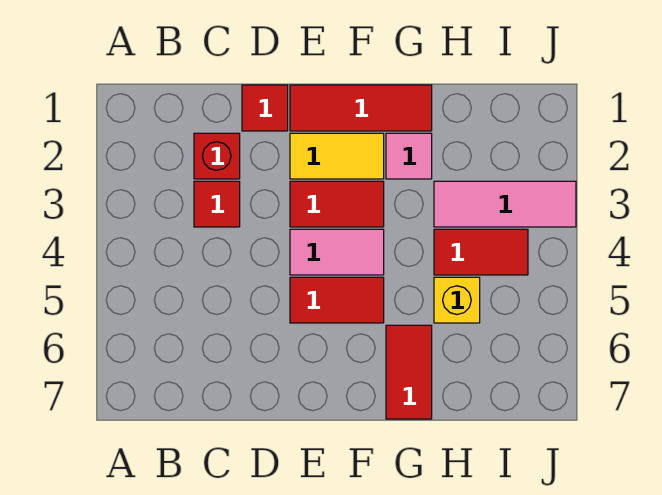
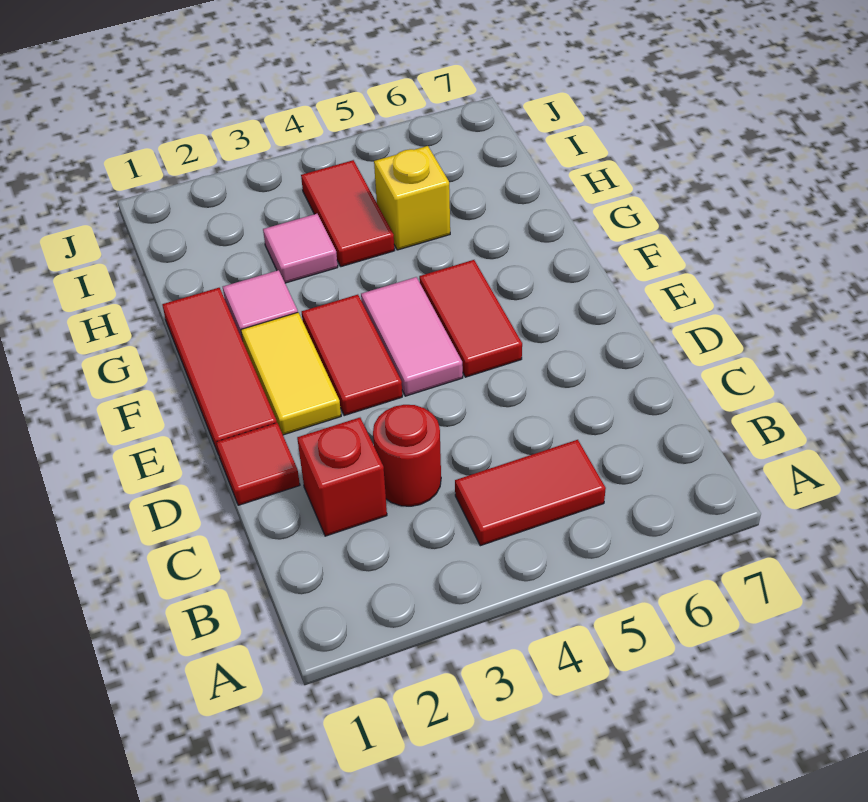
red 1x1 tile [194,181,240,227] -> red 1x1 round brick [373,405,441,506]
red 1x2 tile [386,325,432,419] -> red 1x2 tile moved to [455,440,606,546]
pink 1x3 tile [434,181,576,227] -> pink 1x1 tile [263,214,338,283]

